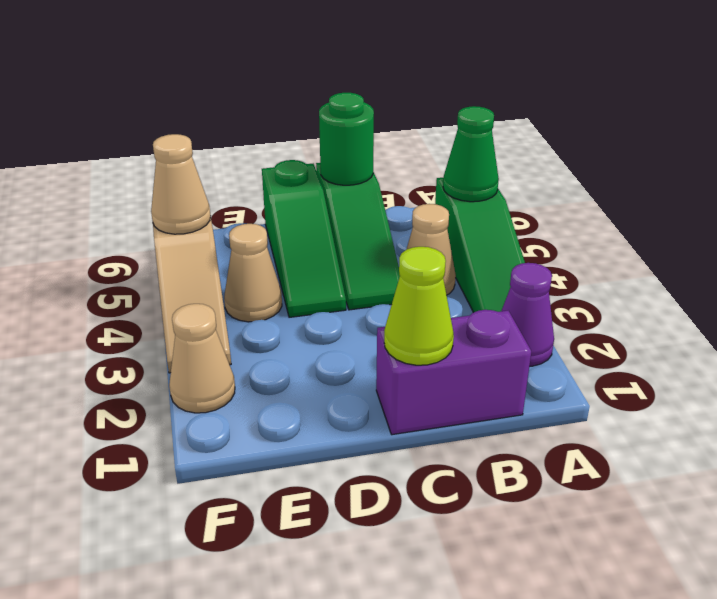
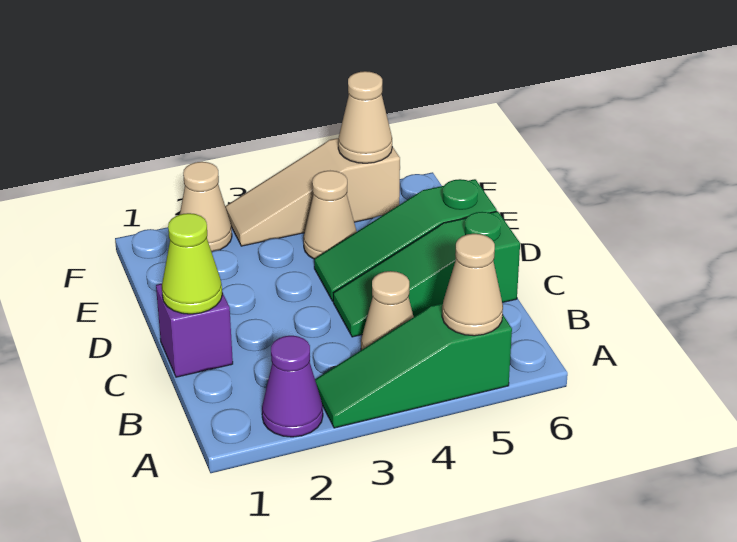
green 1x1 cone [443,106,499,202] -> tan 1x1 cone [442,234,503,336]
purple 1x2 brick [376,310,531,435] -> purple 1x1 brick [156,284,233,377]
green 1x1 round brick [319,93,374,185] -> none

